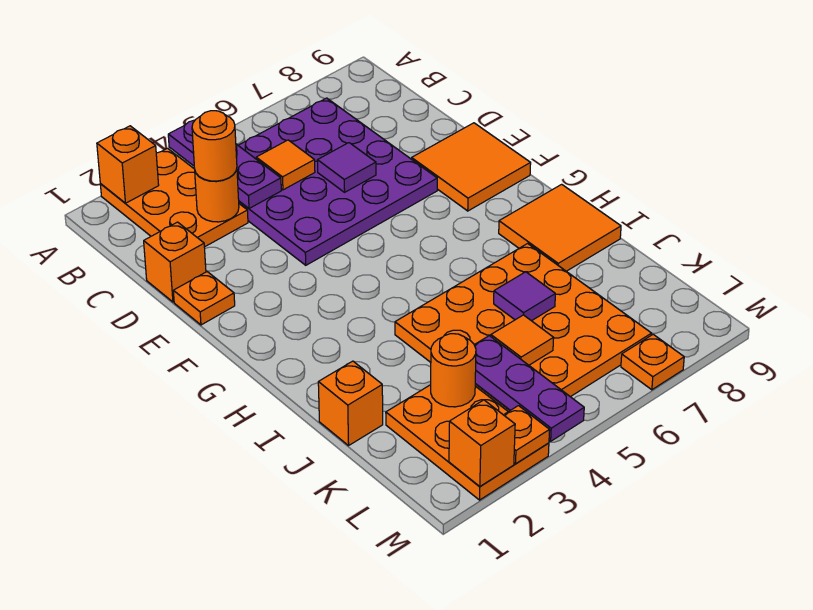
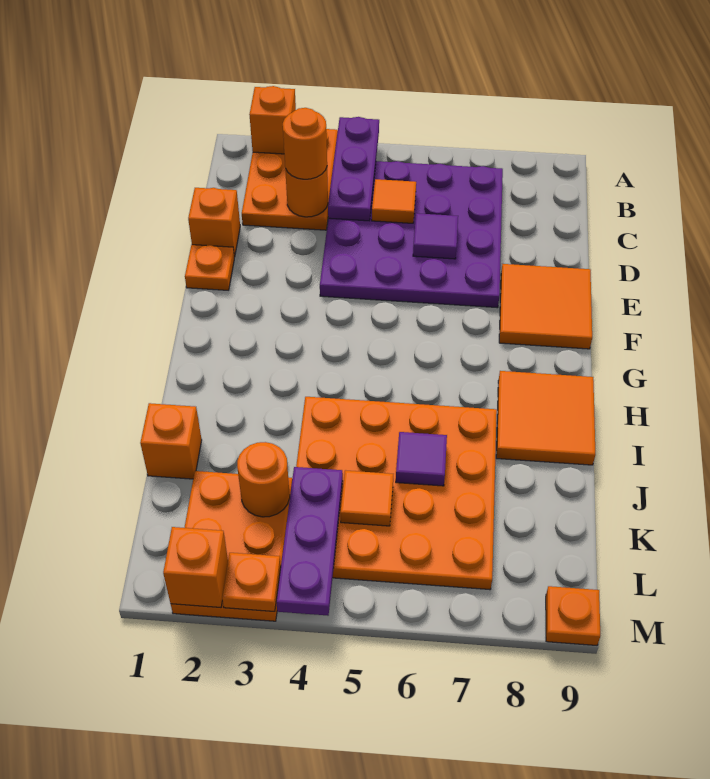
orange 1x1 plate [621,334,684,390] -> orange 1x1 plate moved to [546,586,600,645]

